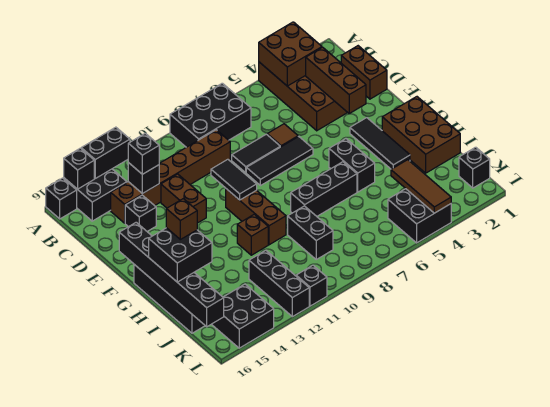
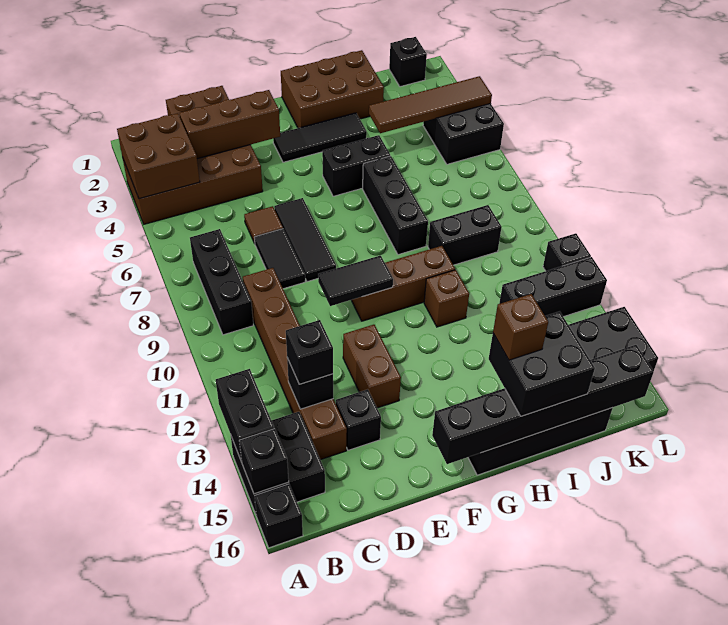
black 2x3 brick [170,83,251,147] -> black 1x3 brick [190,229,253,335]
brown 1x2 brick [161,174,206,223] -> brown 1x2 brick turned to [343,324,401,408]
brown 1x3 tile [391,160,451,213] -> brown 1x4 tile [369,76,492,133]

